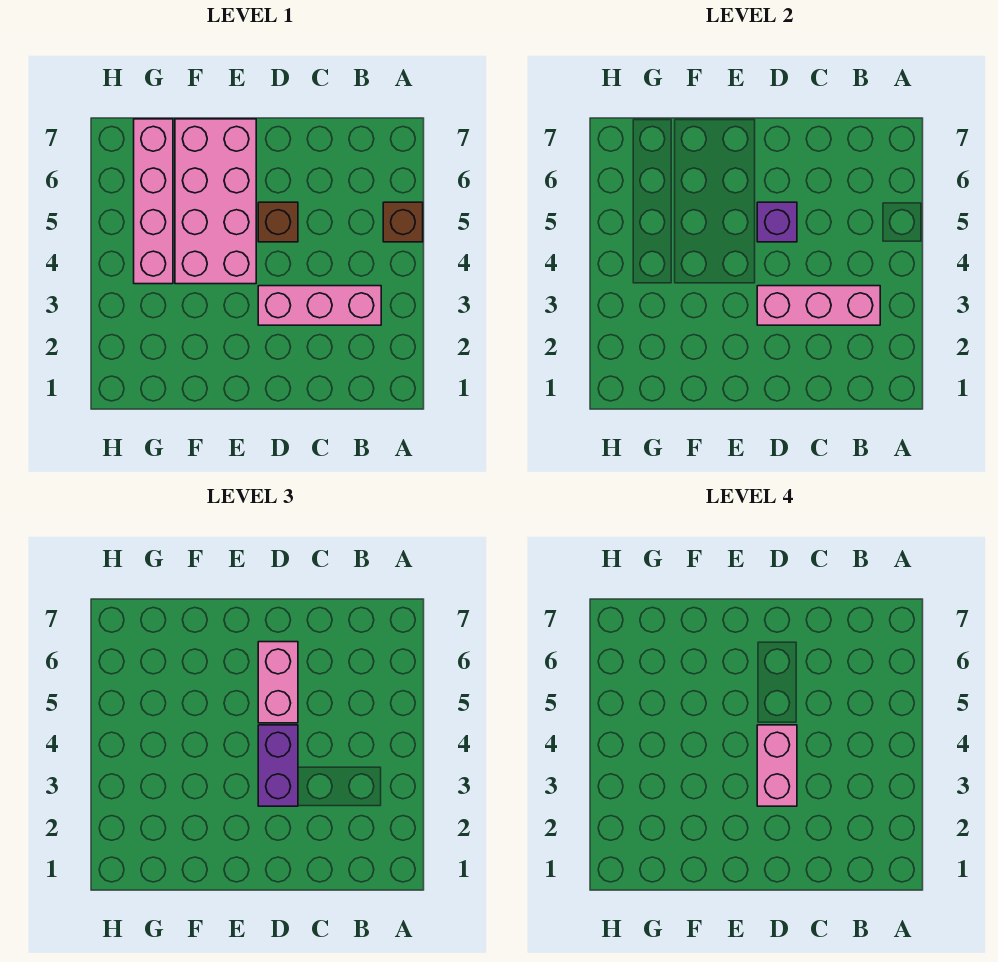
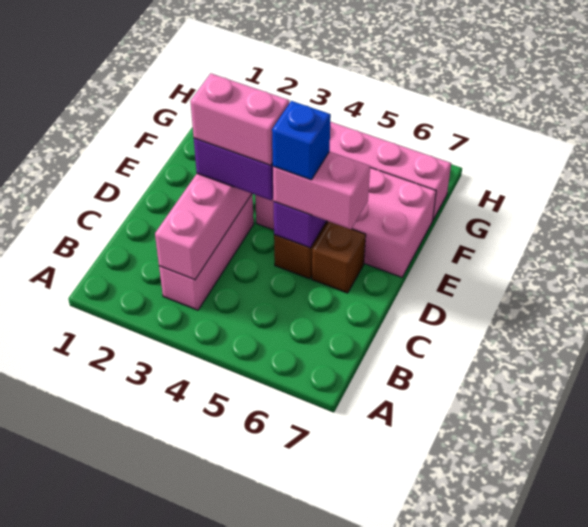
brown 1x1 brick [383,202,423,242] -> brown 1x1 brick moved to [312,222,366,293]
none -> blue 1x1 brick [272,101,331,180]

